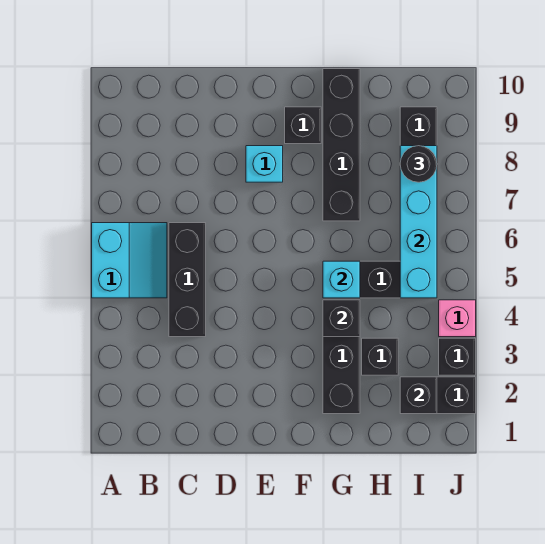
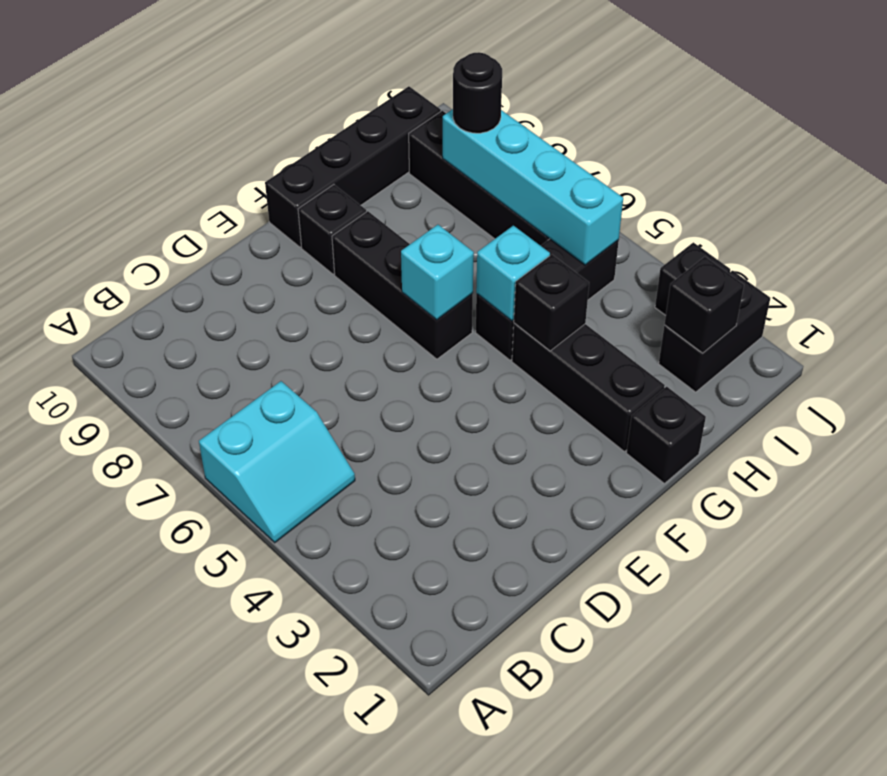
cyan 2x2 slope [92,223,167,298] -> cyan 2x2 slope turned to [199,381,355,543]
black 1x3 brick [169,223,206,337] -> black 1x3 brick moved to [332,211,473,359]
cyan 1x1 brick [246,146,283,182] -> cyan 1x1 brick moved to [401,225,474,320]
black 1x4 brick [323,69,360,221] -> black 1x4 brick turned to [265,86,441,247]
black 1x1 brick [362,338,398,375] -> black 1x1 brick moved to [626,387,706,484]
pink 1x1 brick [439,300,476,337] -> none

